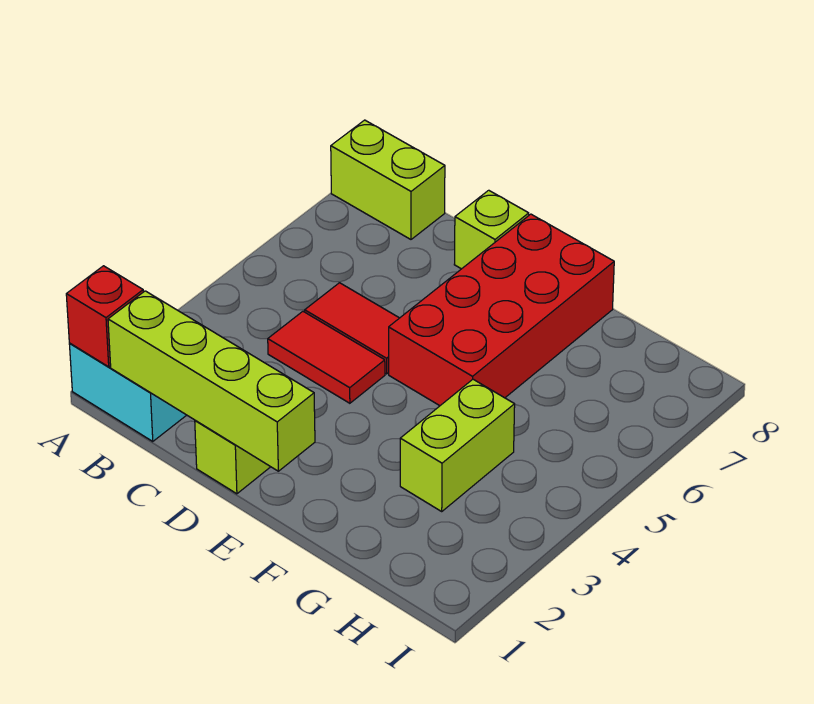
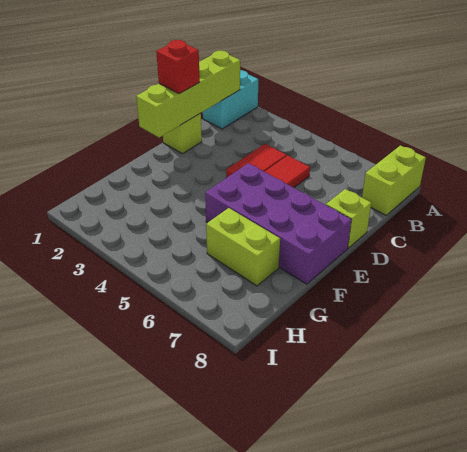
red 1x1 brick [66,266,143,367] -> red 1x1 brick moved to [156,40,200,94]
red 2x4 brick [389,214,614,406] -> purple 2x4 brick [205,163,351,284]
lime 1x2 brick [400,379,515,511] -> lime 1x2 brick moved to [206,208,280,286]

